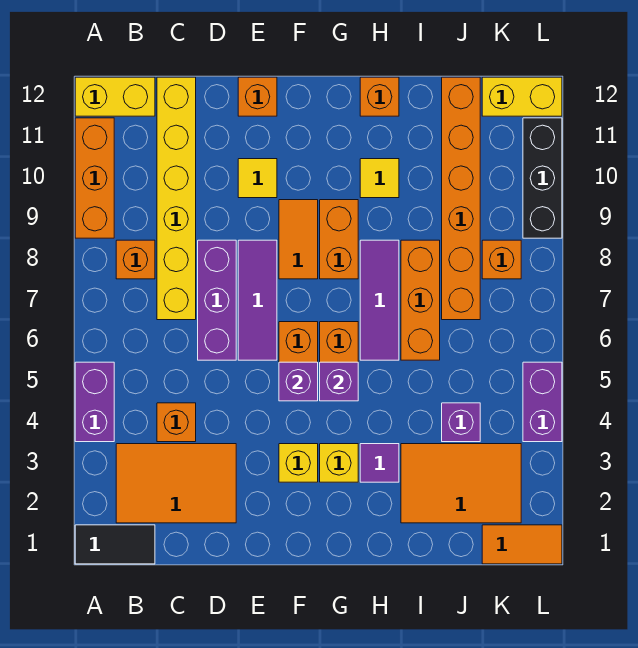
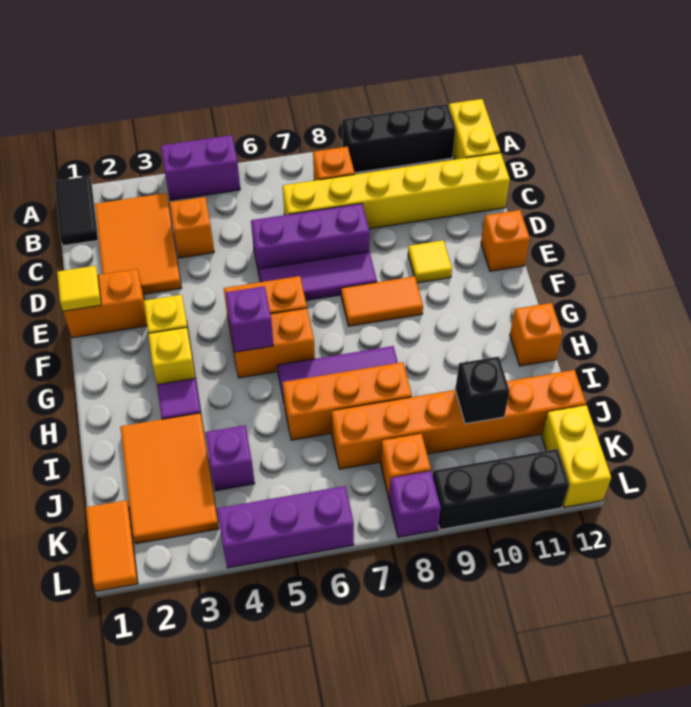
orange 1x3 brick [75,118,114,238] -> black 1x3 brick [342,104,455,173]
purple 1x1 brick [279,362,318,401] -> purple 1x1 brick moved to [389,471,441,537]
orange 1x2 brick [320,200,358,279] -> orange 1x2 brick moved to [63,269,147,338]
yellow 1x1 tile [360,159,399,198] -> yellow 1x1 tile moved to [57,266,101,311]
none -> black 1x1 brick [455,357,510,424]
purple 1x2 brick [523,362,562,442] -> purple 1x3 brick [217,486,354,568]

